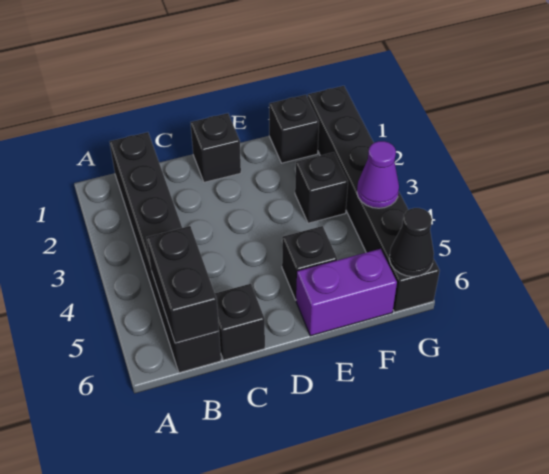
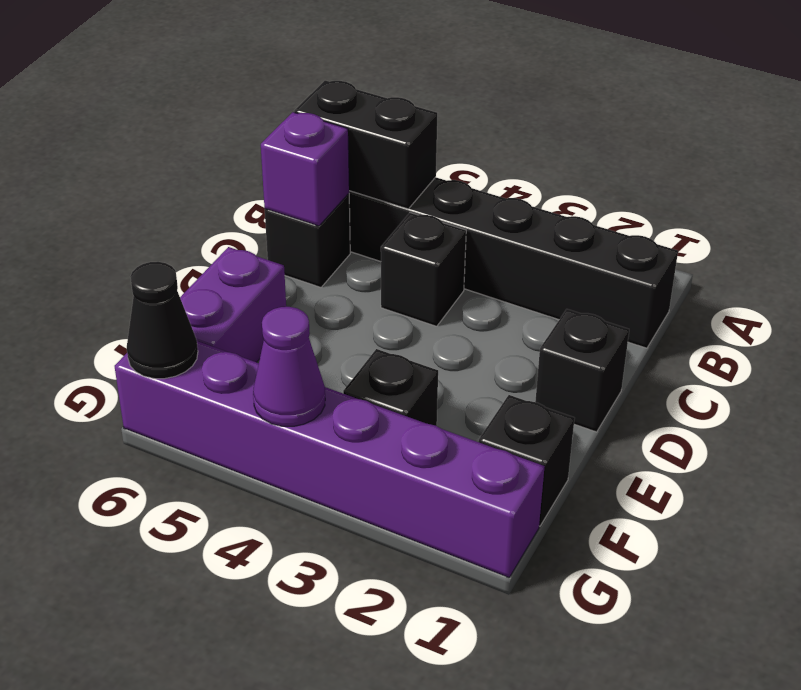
none -> purple 1x1 brick [261,112,349,226]
black 1x1 brick [282,226,337,300] -> black 1x1 brick moved to [381,213,466,326]
black 1x6 brick [308,86,440,312] -> purple 1x6 brick [115,341,545,578]

